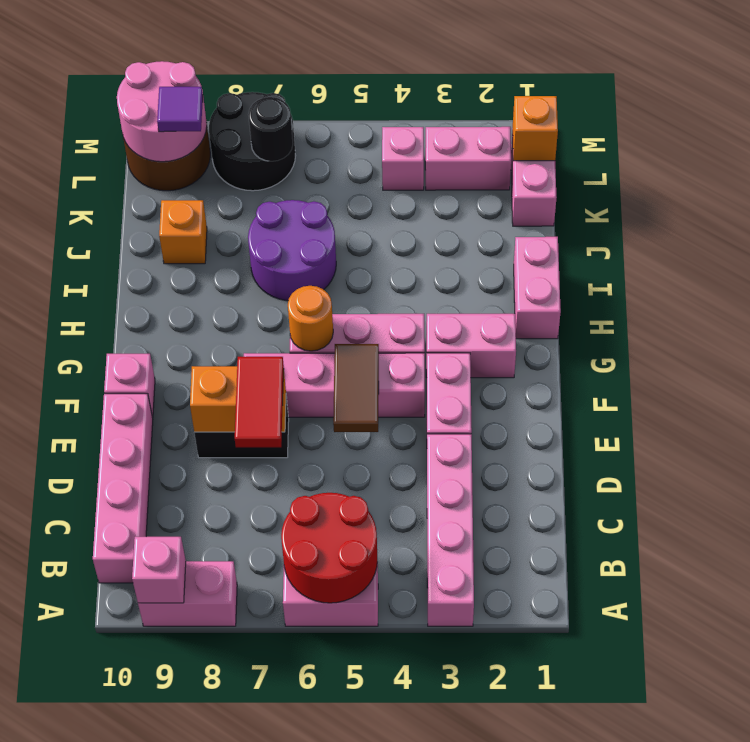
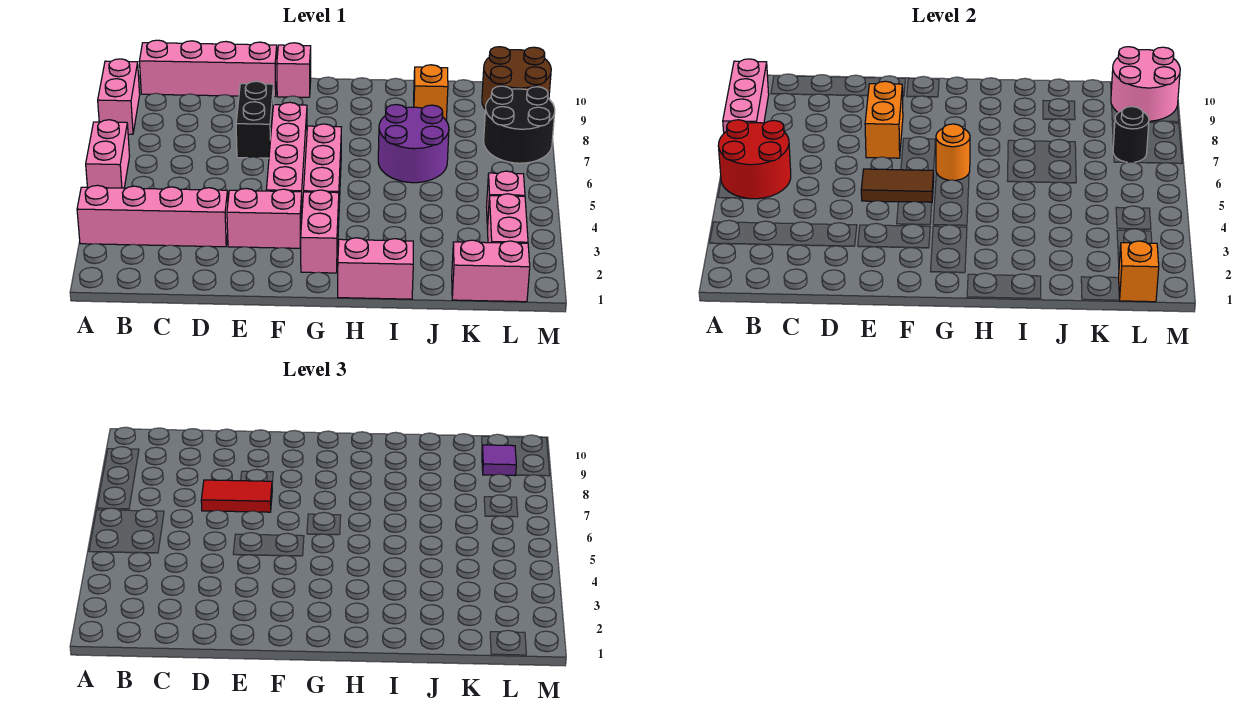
pink 1x1 brick [132,537,186,603] -> pink 1x3 brick [723,59,769,133]

